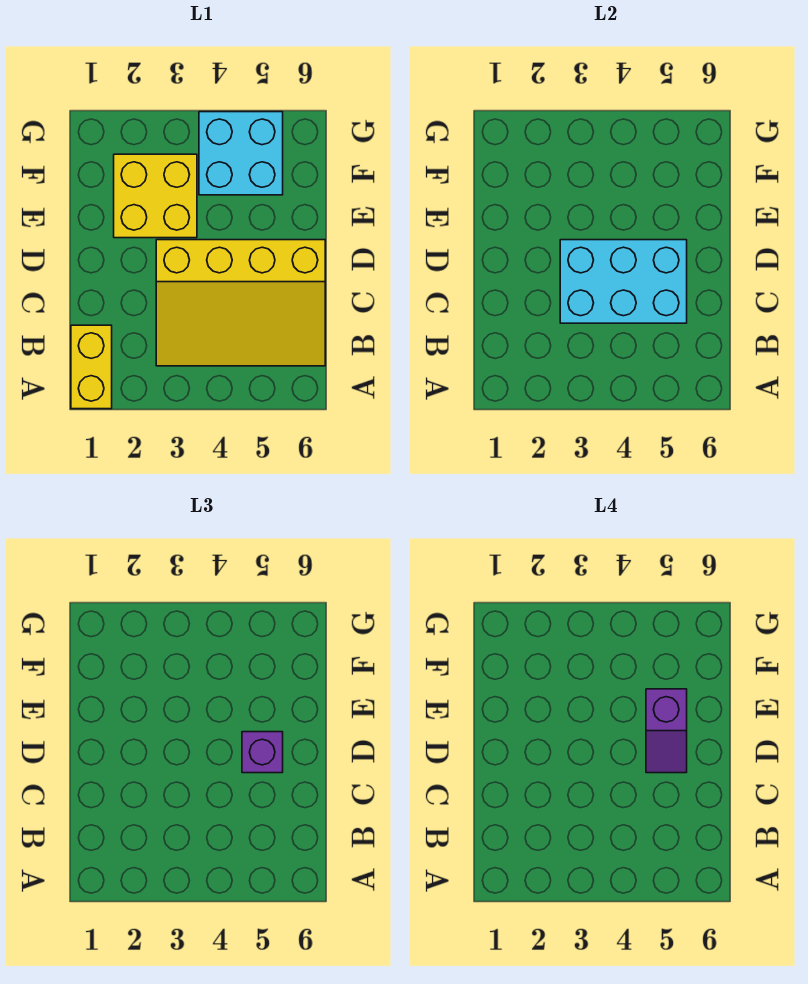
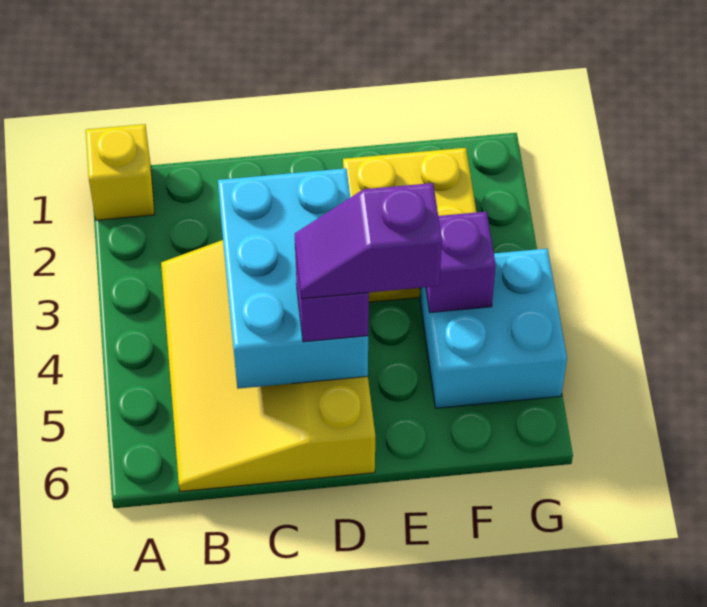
yellow 1x2 brick [71,325,112,409] -> yellow 1x1 brick [86,124,155,220]
none -> purple 1x1 brick [426,212,496,313]

